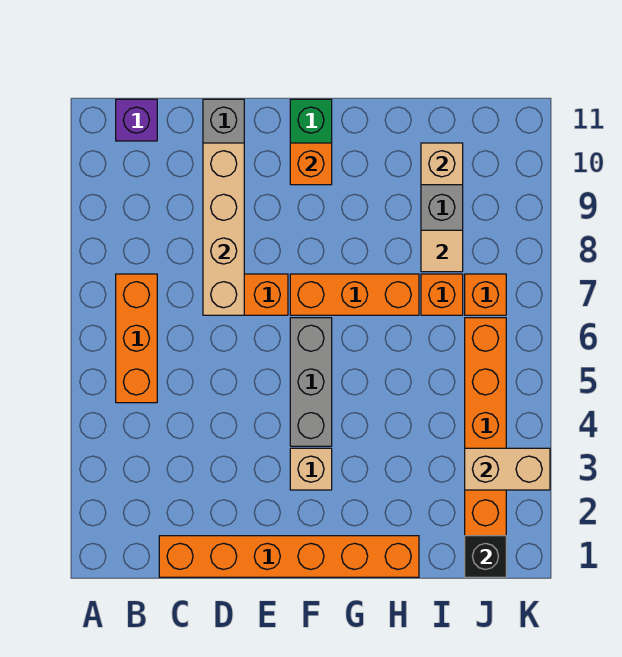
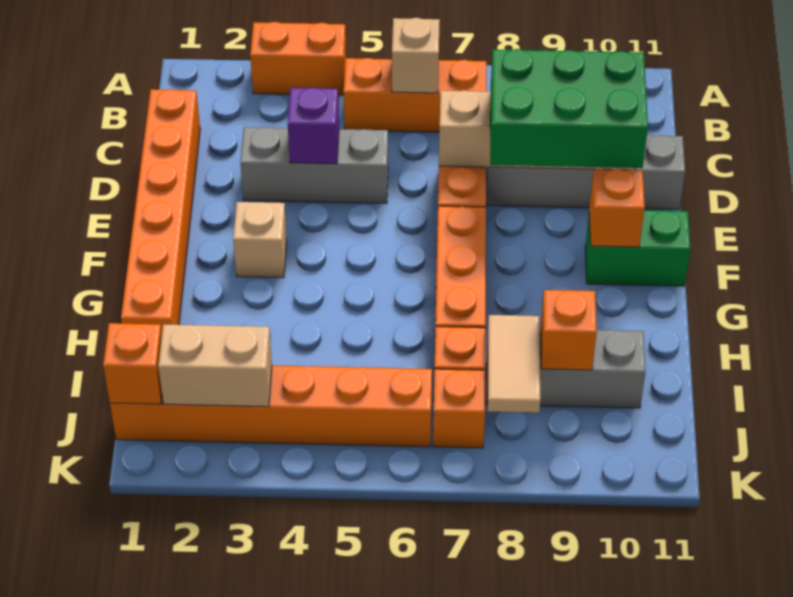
none -> orange 1x2 brick [250,22,346,95]
purple 1x1 brick [116,99,157,141] -> purple 1x1 brick moved to [288,87,339,164]
none -> green 2x3 brick [490,49,648,168]
grey 1x3 brick [290,318,332,446] -> grey 1x3 brick moved to [240,127,388,203]
tan 1x1 tile [421,230,463,272] -> tan 1x2 tile [488,315,540,413]
none -> orange 1x1 brick [541,290,597,370]
tan 1x1 brick [421,143,463,185] -> tan 1x1 brick moved to [392,18,440,93]
black 1x1 brick [465,536,506,577] -> orange 1x1 brick [103,323,162,404]
tan 1x2 brick [465,448,550,490] -> tan 1x2 brick turned to [158,325,272,407]

